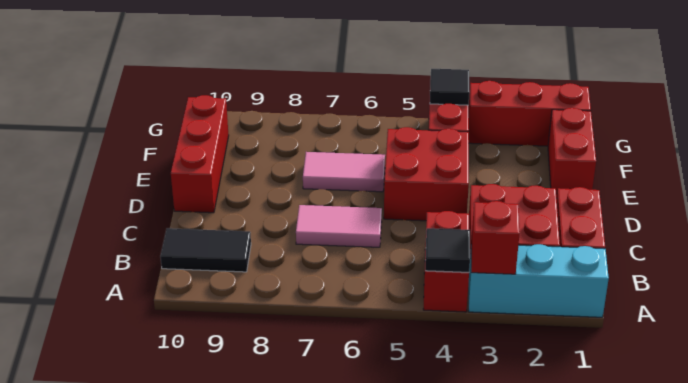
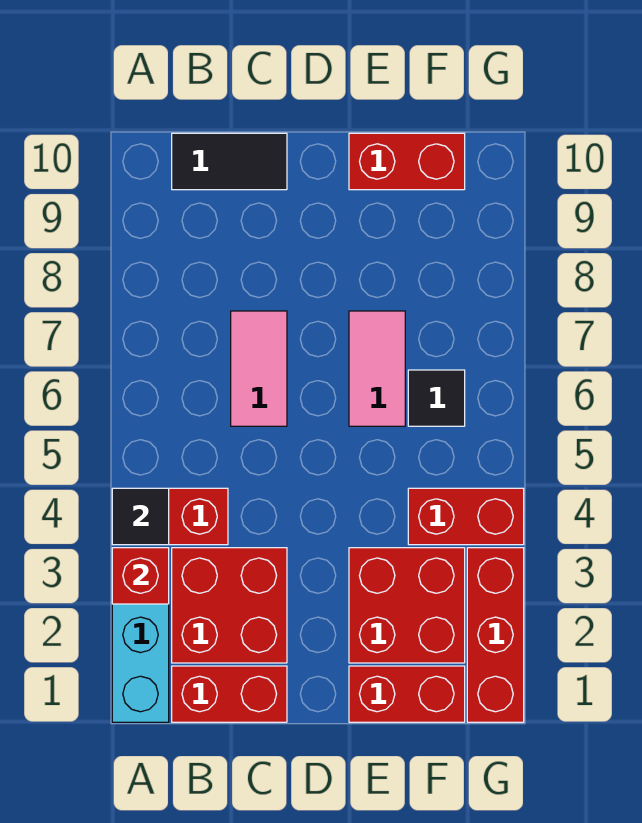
black 1x2 tile [160,228,251,272] -> black 1x2 tile turned to [172,133,287,190]
red 2x2 brick [384,127,469,221] -> red 2x2 brick moved to [349,548,465,663]
red 1x3 brick [171,95,229,213] -> red 1x2 brick [349,133,465,190]
black 1x1 tile [430,69,469,105] -> black 1x1 tile moved to [408,370,465,426]

